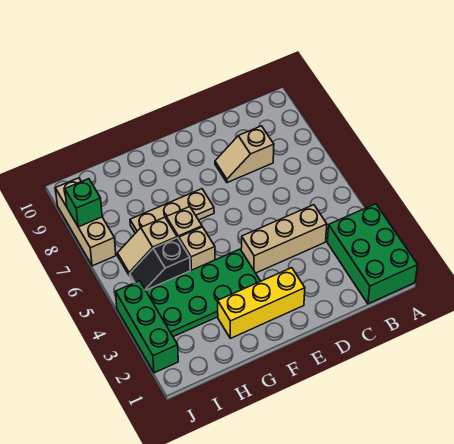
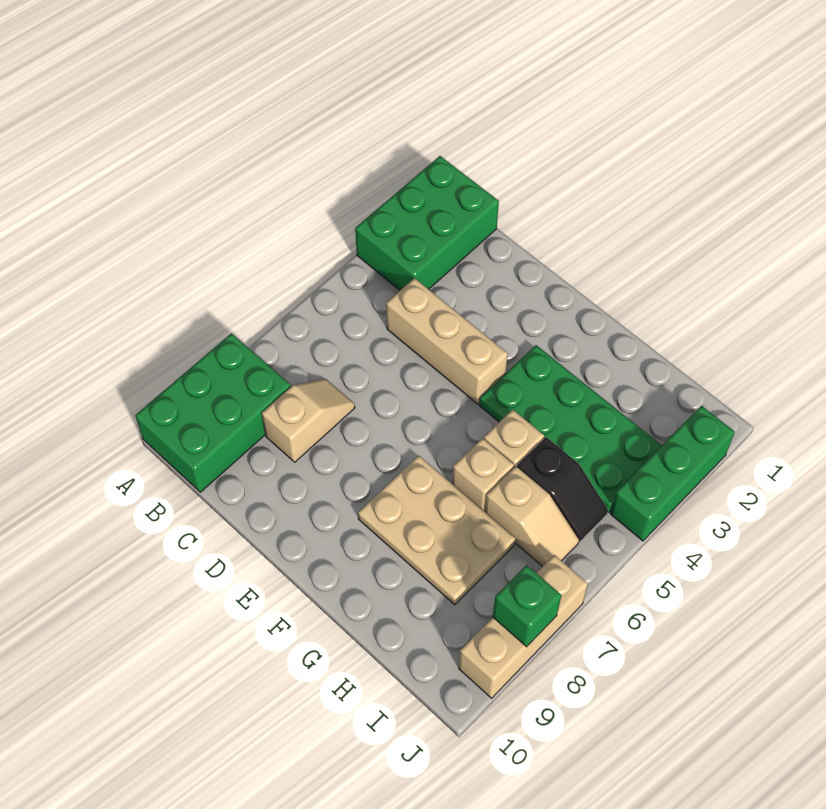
none -> green 2x3 brick [135,333,291,492]
tan 1x2 slope [215,126,274,183] -> tan 1x2 slope turned to [262,379,355,462]
yellow 1x3 brick [218,268,305,338] -> none
tan 1x3 plate [130,189,214,233] -> tan 2x3 plate [358,455,515,605]

